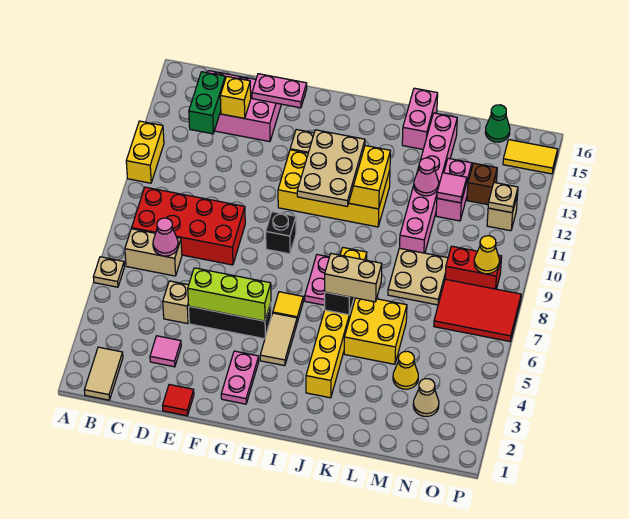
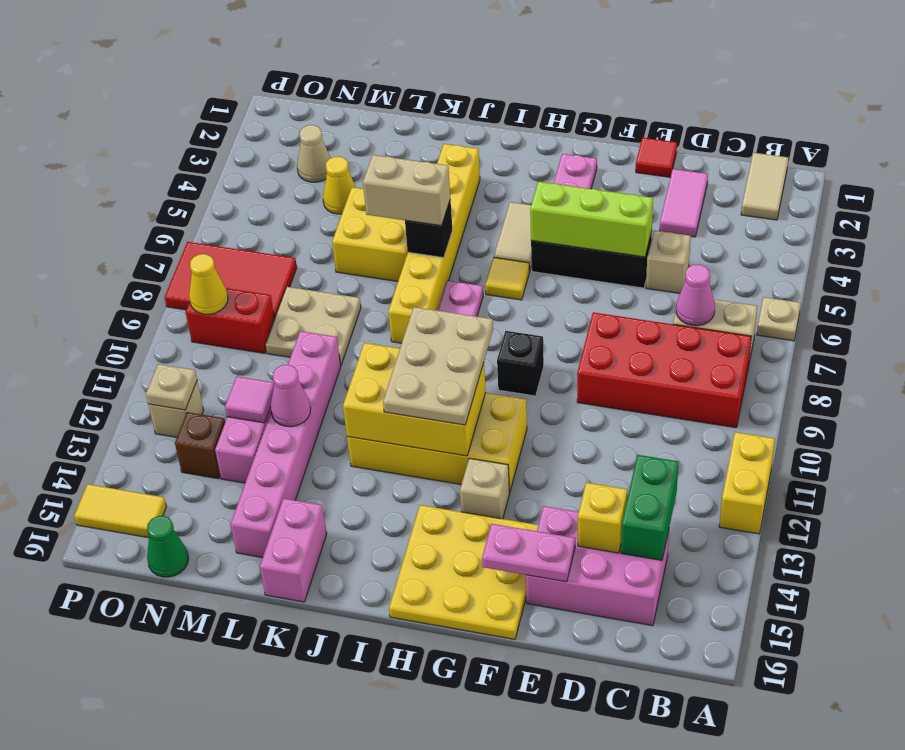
pink 1x1 tile [150,336,181,367] -> pink 1x2 tile [660,169,708,237]
none -> yellow 3x3 plate [389,505,538,639]

